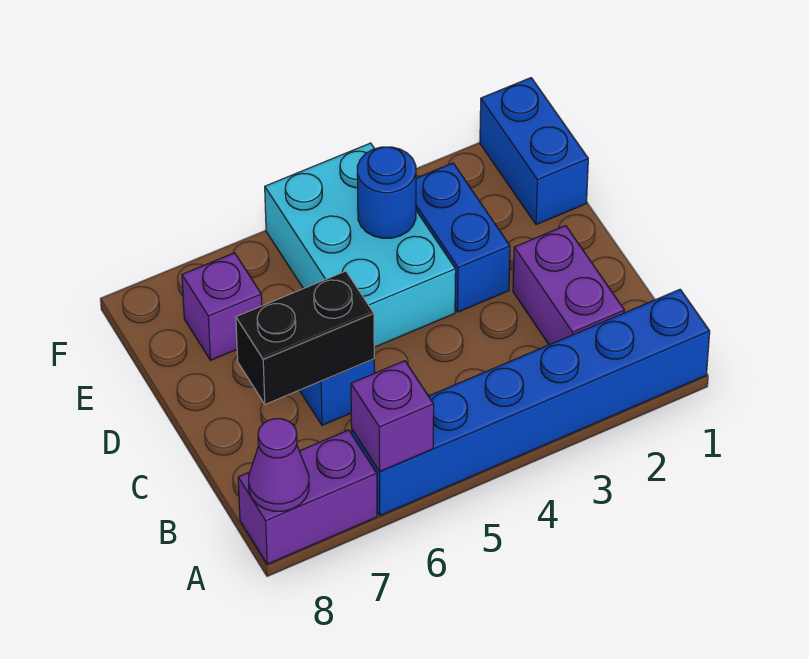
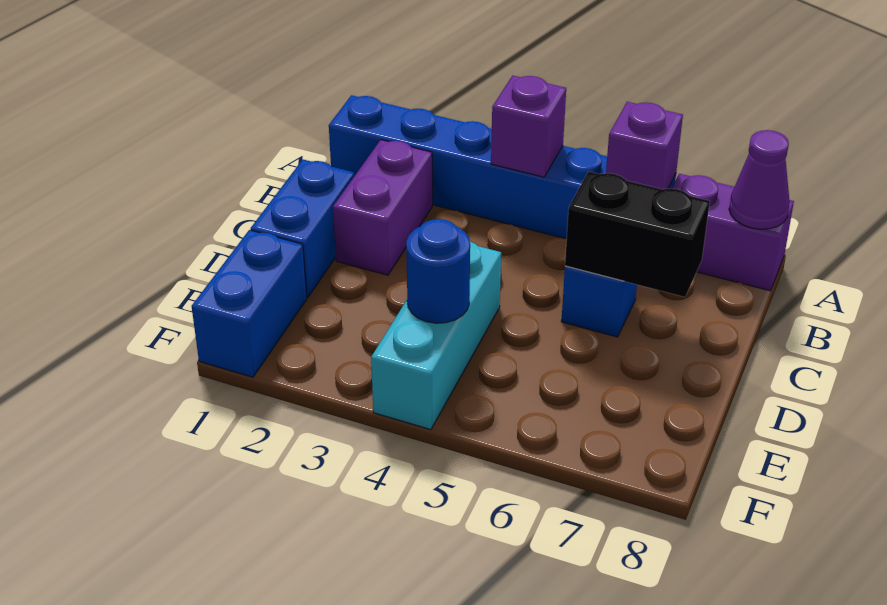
blue 1x2 brick [416,163,510,312] -> blue 1x2 brick moved to [251,160,354,298]
cyan 2x3 brick [265,143,456,347] -> cyan 1x3 brick [371,242,501,430]
purple 1x1 brick [182,253,262,360] -> purple 1x1 brick moved to [491,76,566,177]

